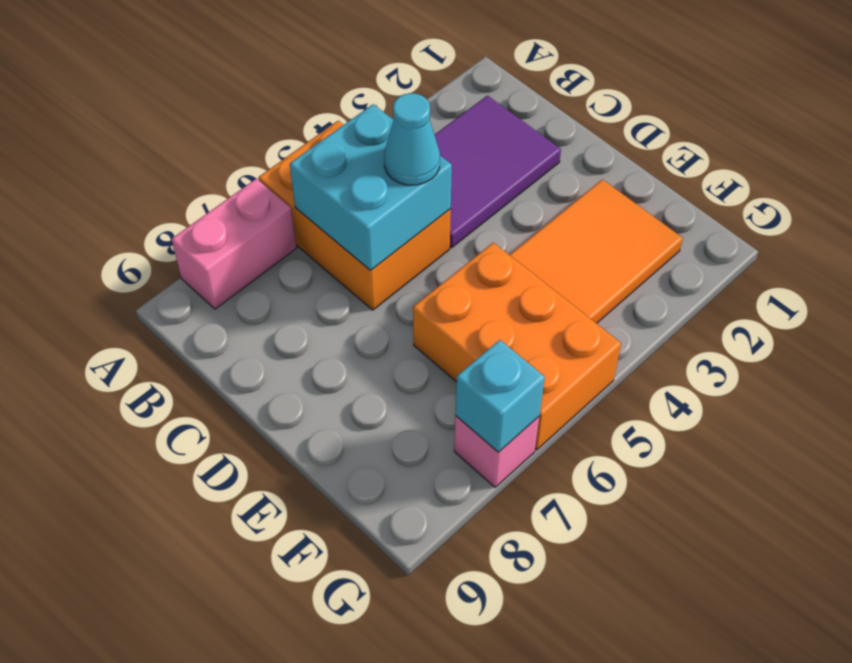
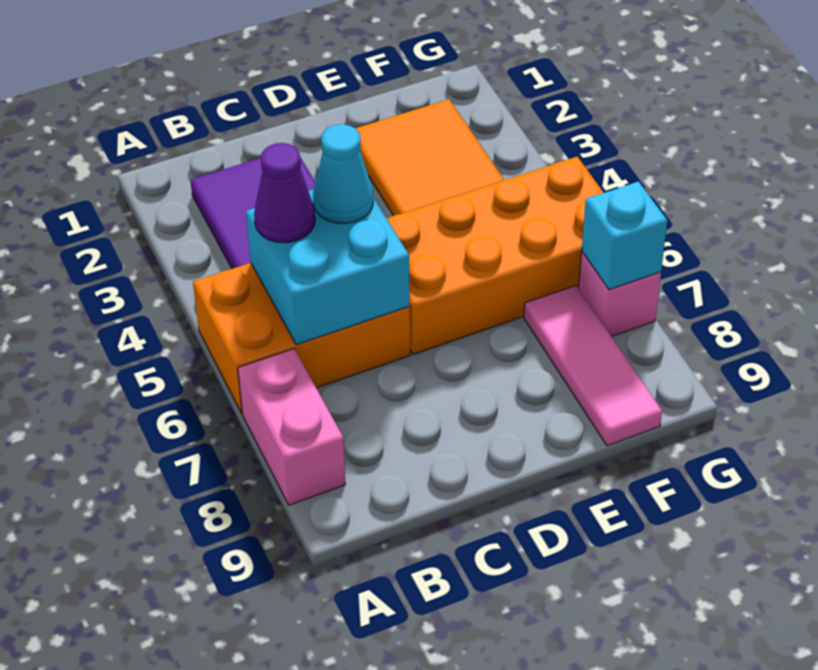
none -> purple 1x1 cone [254,143,315,243]
orange 2x3 brick [413,242,621,450] -> orange 2x4 brick [387,157,604,354]
none -> pink 1x3 tile [524,286,662,446]

